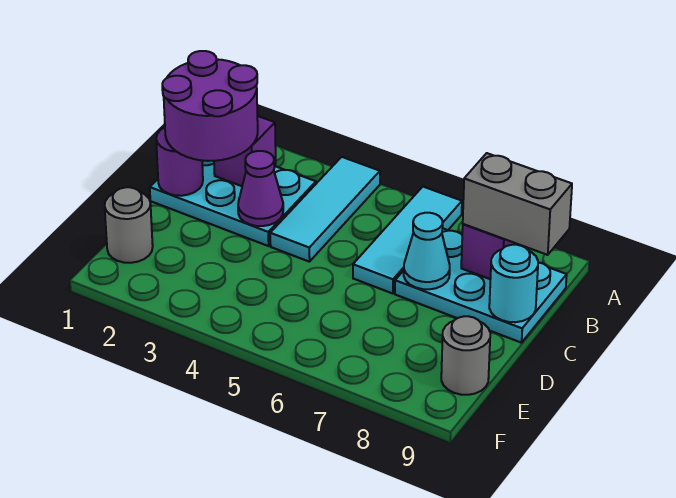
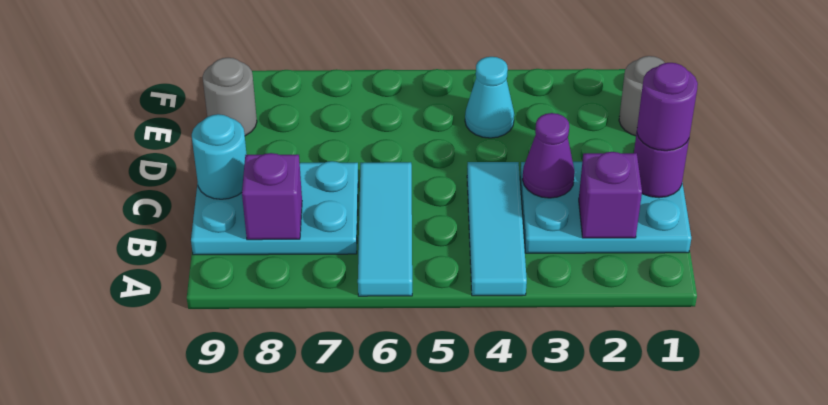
purple 2x2 round brick [162,51,258,161] -> purple 1x1 round brick [637,63,698,151]
grey 1x2 brick [463,153,572,255] -> none
cyan 1x1 cone [404,213,450,289] -> cyan 1x1 cone moved to [465,57,514,138]

